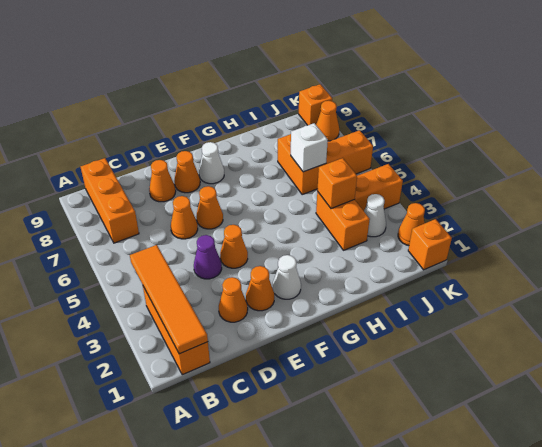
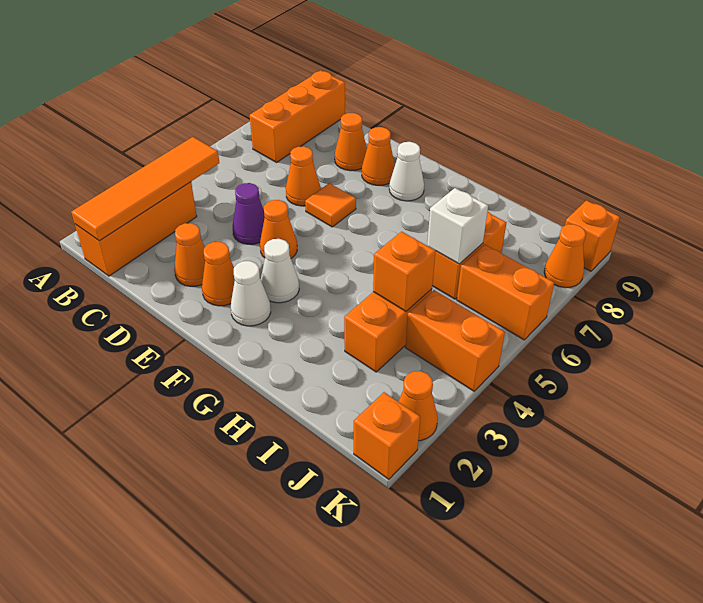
orange 1x1 cone [196,186,223,229] -> orange 1x1 tile [305,183,356,227]
white 1x1 cone [364,194,386,237] -> white 1x1 cone moved to [261,239,299,303]

